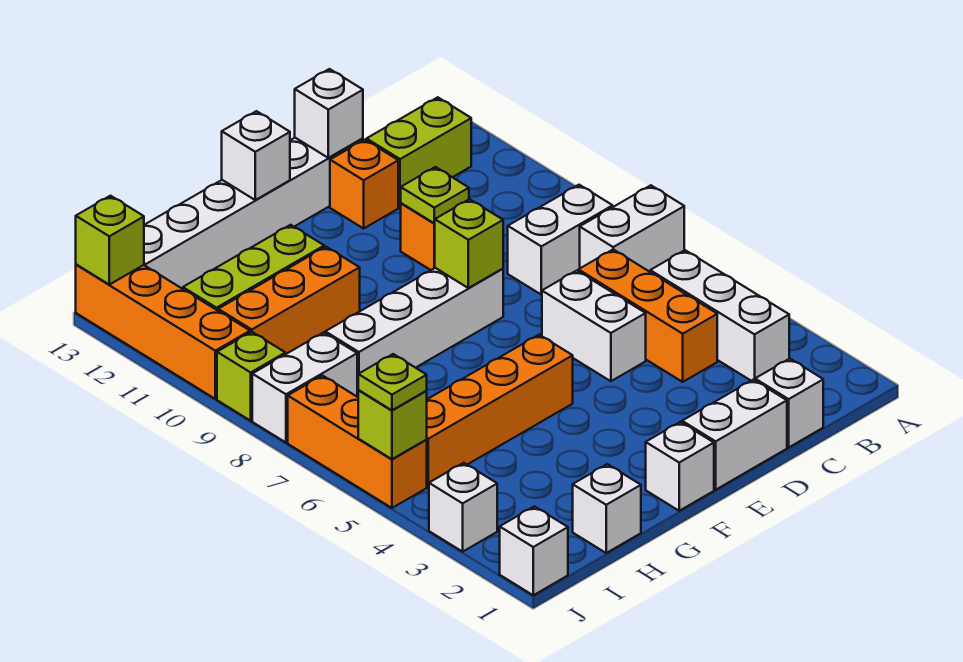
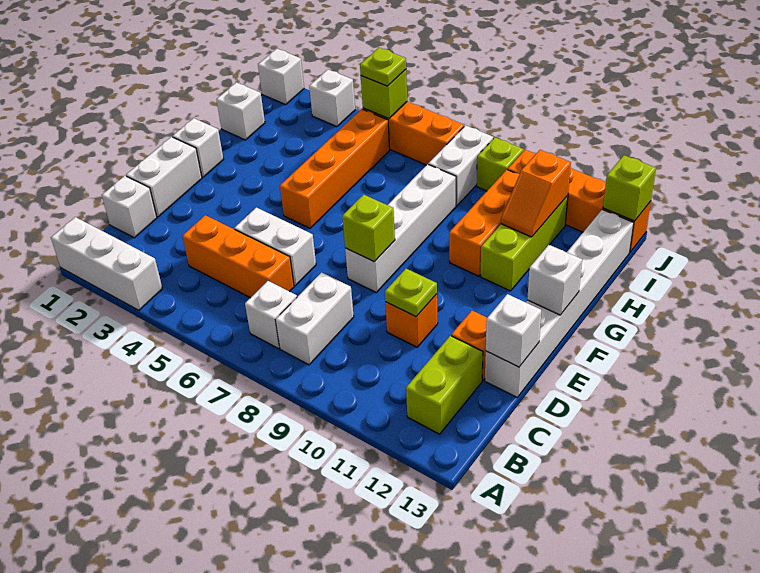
white 1x2 brick [580,185,684,272] -> white 1x1 brick [245,281,297,349]
white 1x3 brick [650,250,789,381] -> white 1x3 brick moved to [51,217,162,310]
none -> orange 1x2 slope [501,150,571,237]

